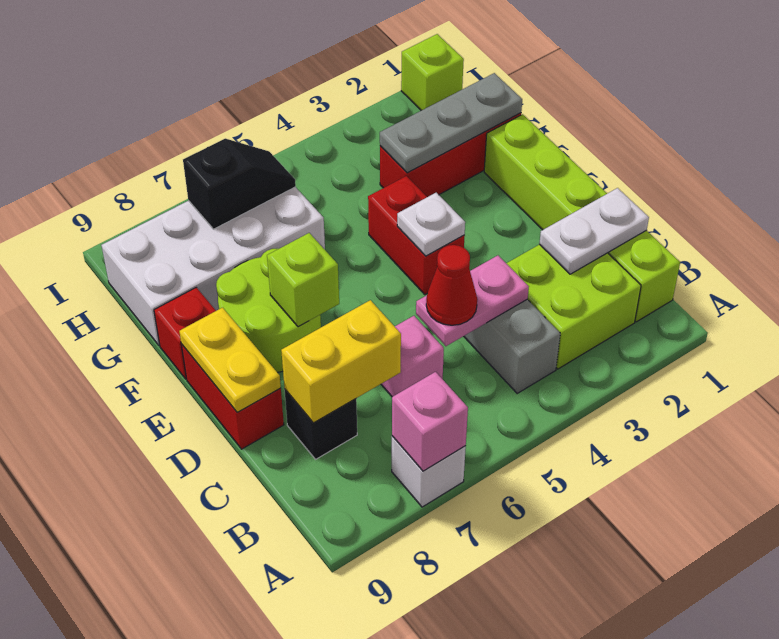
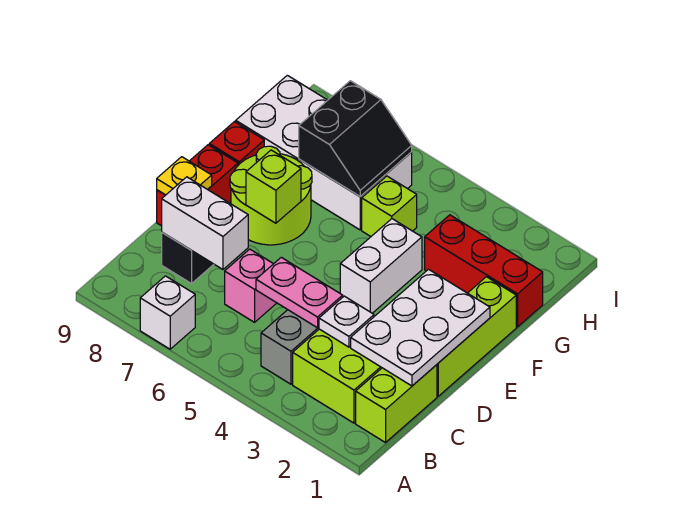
pink 1x1 brick [392,372,468,471] -> none
white 1x2 plate [539,188,649,274] -> white 2x3 plate [351,269,490,386]
red 1x1 cone [426,245,477,325] -> none
yellow 1x2 brick [281,300,401,423] -> white 1x2 brick [162,177,248,269]
yellow 1x2 plate [179,308,281,412] -> yellow 1x1 plate [157,157,212,195]
red 1x2 brick [368,176,465,294] -> white 1x2 brick [340,219,422,313]
white 1x1 plate [397,193,465,256] -> white 1x1 plate moved to [319,296,374,347]
grey 1x3 plate [380,73,522,173] -> none
black 1x2 slope [183,139,296,229] -> black 2x2 slope [299,81,412,196]
lime 1x1 brick [401,34,464,111] -> lime 1x1 brick moved to [362,176,417,236]

